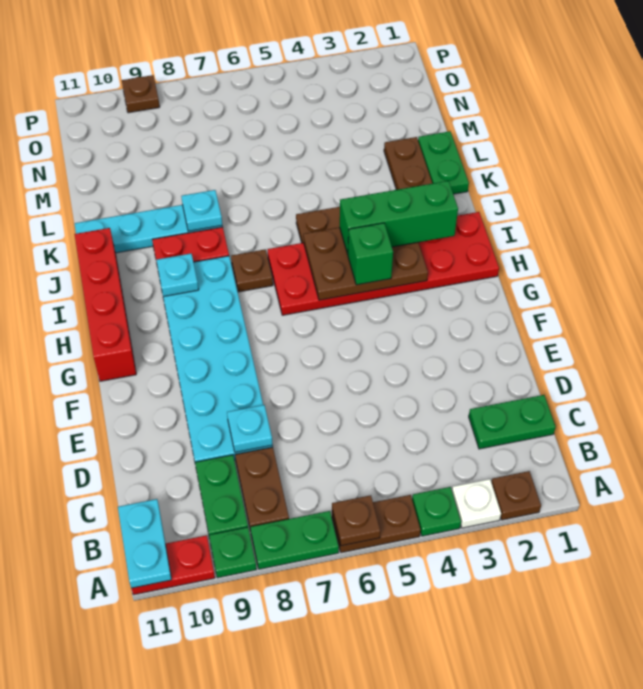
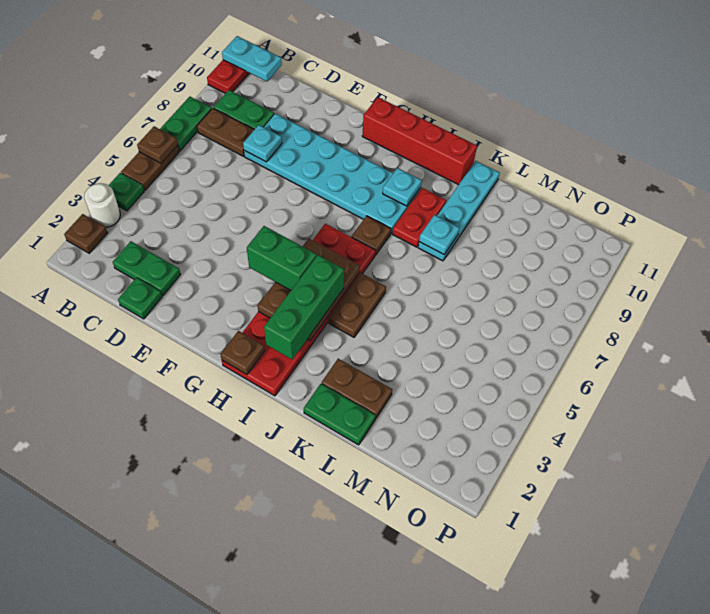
white 1x1 plate [452,479,501,528] -> white 1x1 round brick [84,183,120,227]
green 1x1 plate [209,527,257,578] -> green 1x1 plate moved to [118,278,162,319]
green 1x2 plate [469,395,556,449] -> green 1x2 plate turned to [113,241,181,296]
green 1x1 brick [348,223,393,285] -> green 1x2 brick [247,226,317,290]
brown 1x1 plate [122,75,160,113] -> brown 1x1 plate moved to [220,331,265,375]

